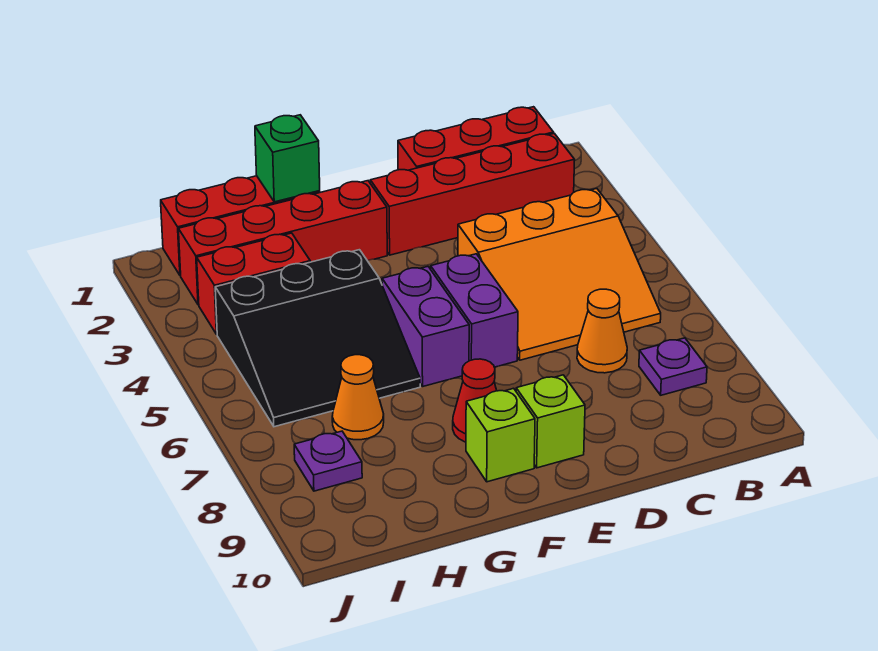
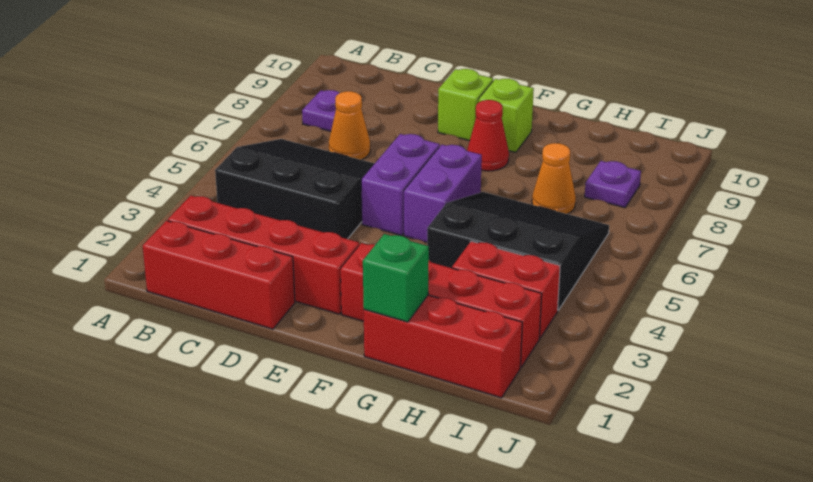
orange 3x3 slope [458,189,661,360] -> black 3x3 slope [215,139,375,239]

